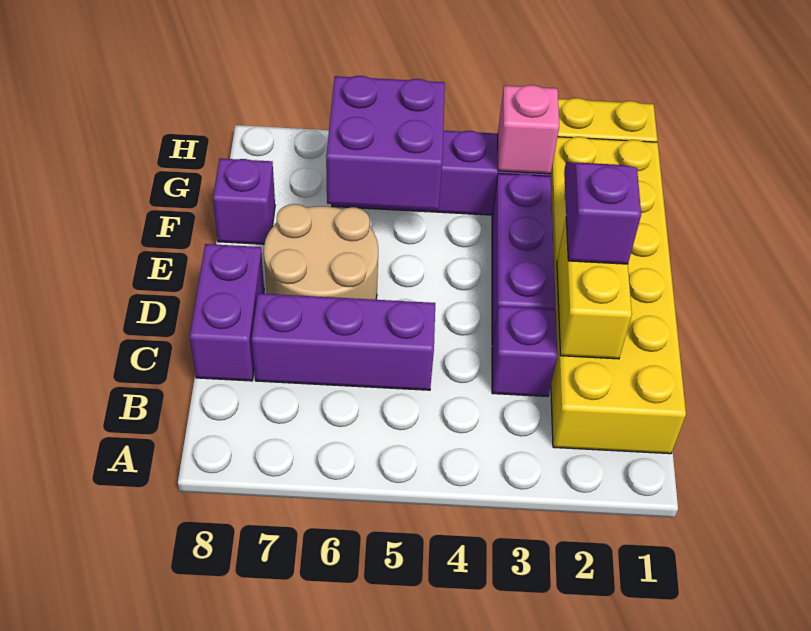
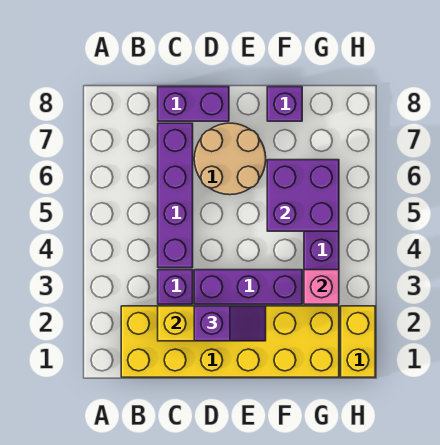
purple 1x3 brick [252,293,435,390] -> purple 1x4 brick [158,123,193,268]

